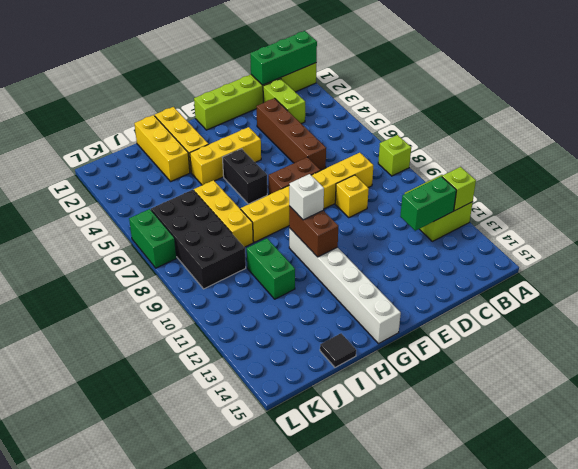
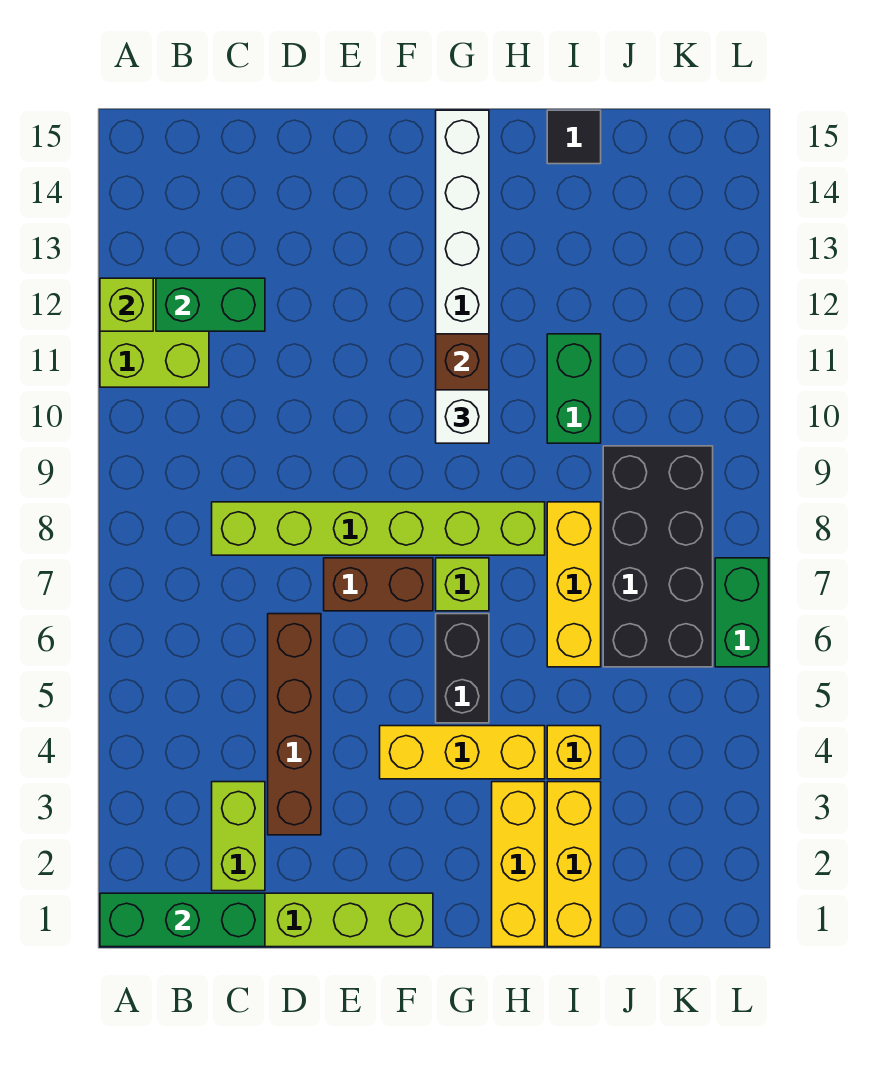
lime 1x1 brick [378,135,411,176] -> lime 1x1 brick moved to [436,558,489,611]
yellow 1x6 brick [241,153,373,242] -> lime 1x6 brick [212,502,545,555]
yellow 1x1 brick [335,175,369,217] -> yellow 1x1 brick moved to [547,726,601,779]

